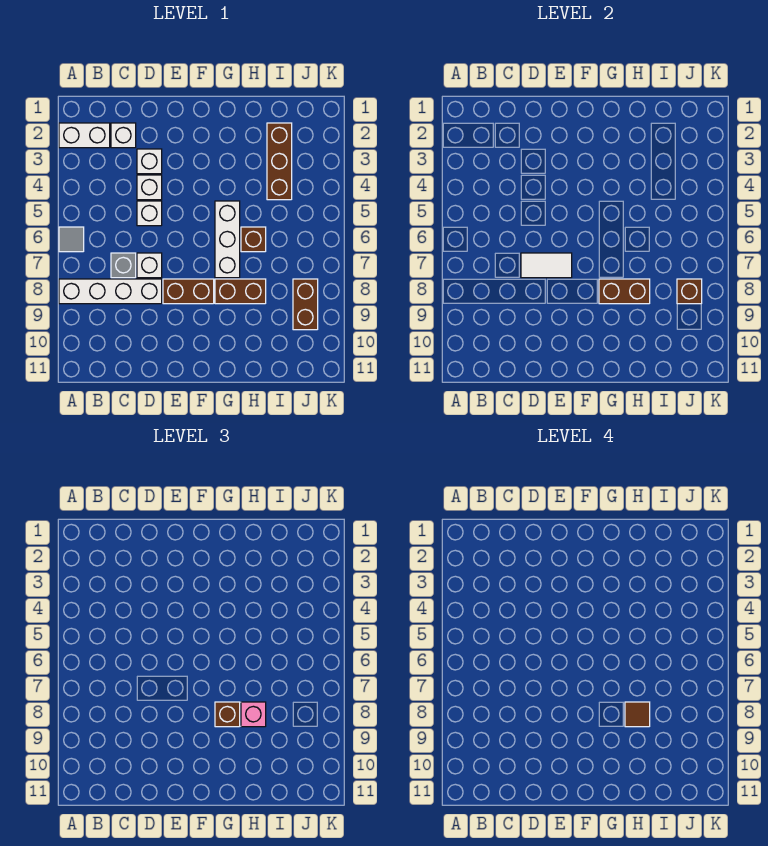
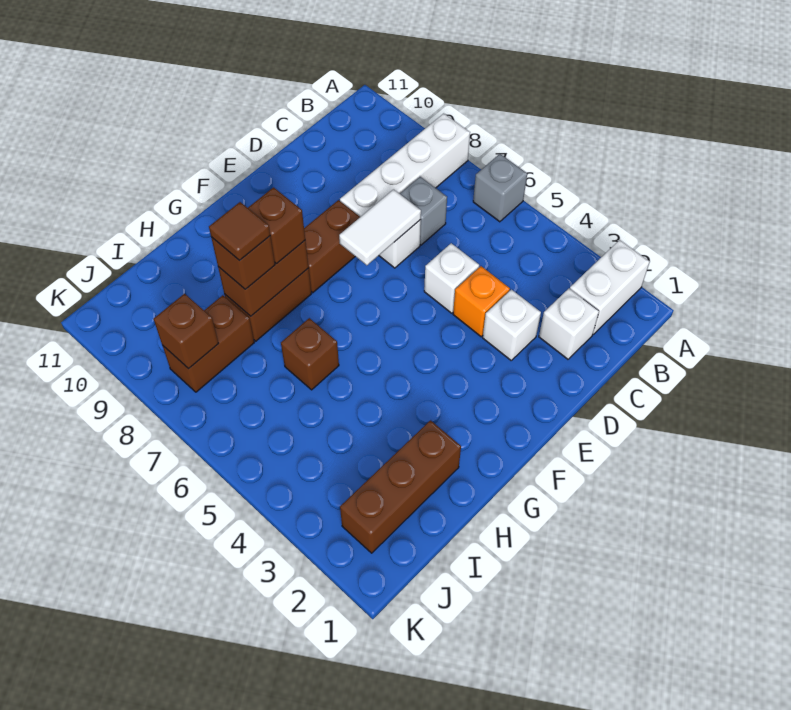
grey 1x1 tile [59,227,84,252] -> grey 1x1 brick [473,154,527,222]
white 1x1 brick [137,175,162,200] -> orange 1x1 brick [453,266,510,337]
white 1x3 brick [215,201,240,278] -> none
pink 1x1 brick [241,702,266,727] -> brown 1x1 brick [211,236,275,289]
brown 1x3 brick [267,123,292,200] -> brown 1x3 brick turned to [340,420,461,553]
brown 1x2 brick [293,279,318,330] -> brown 1x2 brick turned to [163,295,254,392]

